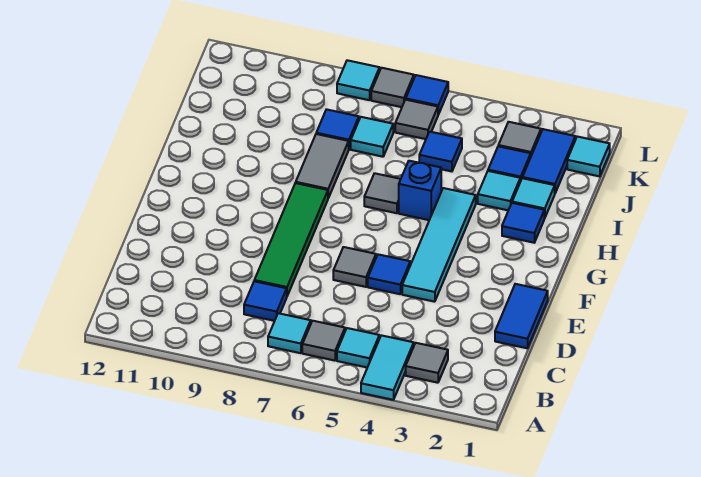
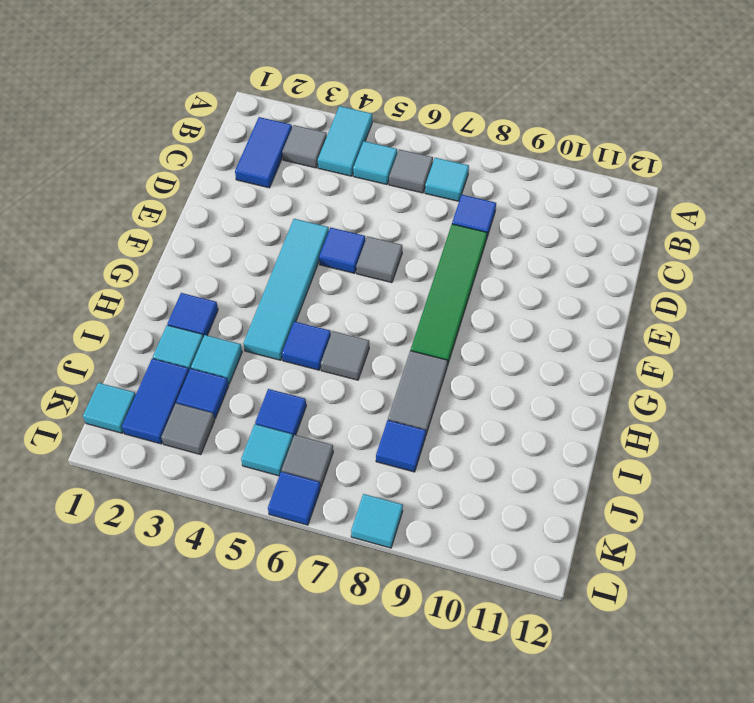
blue 1x2 tile [495,284,548,348] -> blue 1x2 tile moved to [235,117,292,188]
blue 1x1 brick [399,161,441,220] -> blue 1x1 tile [282,321,331,370]
cyan 1x1 tile [351,117,393,157] -> cyan 1x1 tile moved to [241,424,293,476]
grey 1x1 tile [371,68,414,107] -> none

